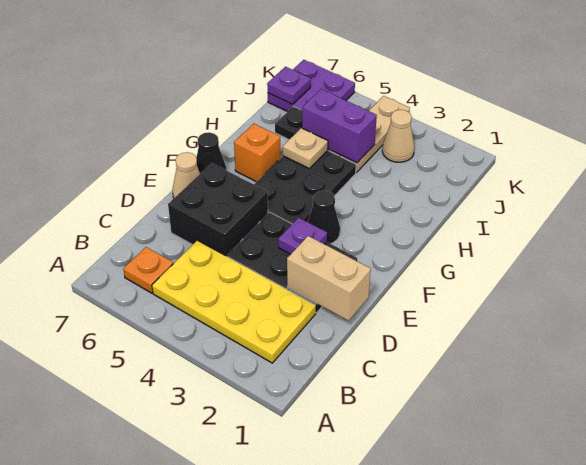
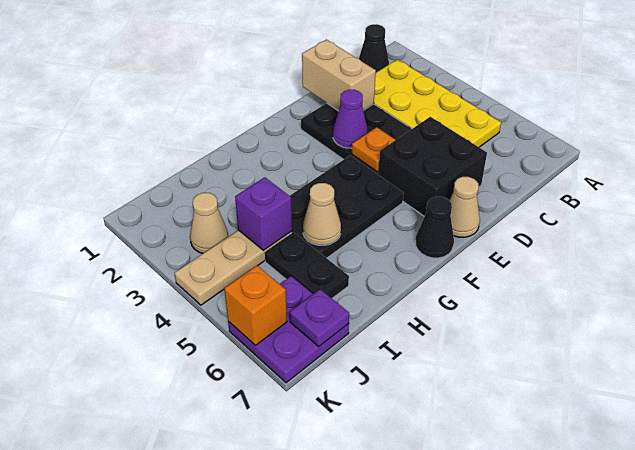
orange 1x1 plate [123,247,173,293] -> orange 1x1 plate moved to [352,127,395,172]
purple 1x1 plate [278,218,327,254] -> purple 1x1 cone [333,90,368,148]
black 1x1 cone [308,190,340,244] -> black 1x1 cone moved to [359,24,389,72]
orange 1x1 brick [234,124,280,182] -> orange 1x1 brick moved to [224,266,287,345]
tan 1x1 plate [283,128,328,168] -> tan 1x1 cone [303,183,341,245]
purple 1x2 brick [302,89,377,163] -> purple 1x1 brick [235,177,292,250]

